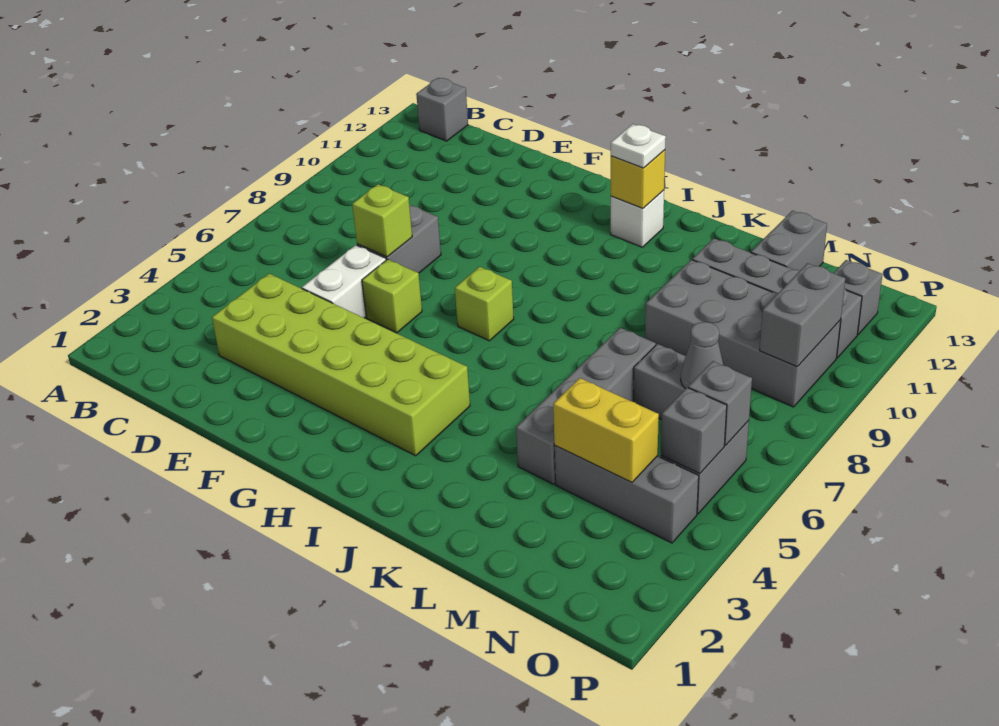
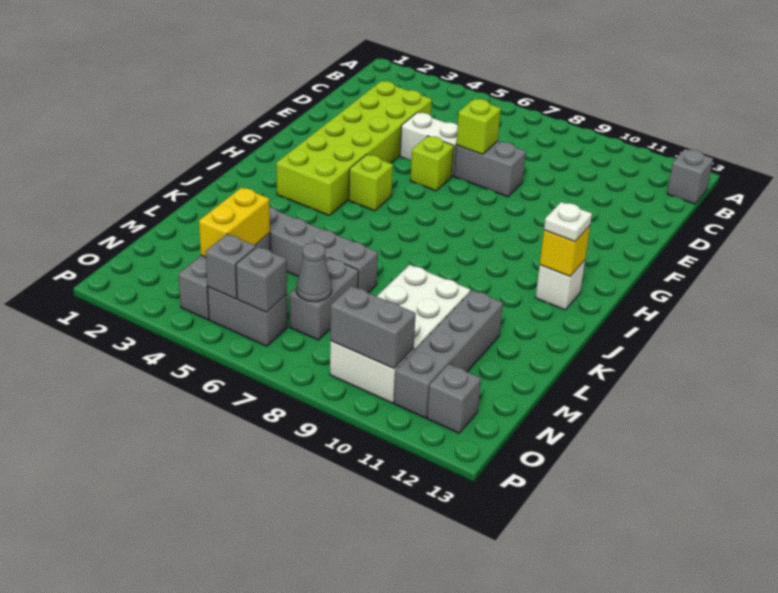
lime 1x1 brick [455,267,514,341] -> lime 1x1 brick moved to [349,155,393,211]
grey 2x4 brick [645,260,841,407] -> white 2x4 brick [330,265,471,403]
grey 1x2 brick [751,211,827,270] -> none

